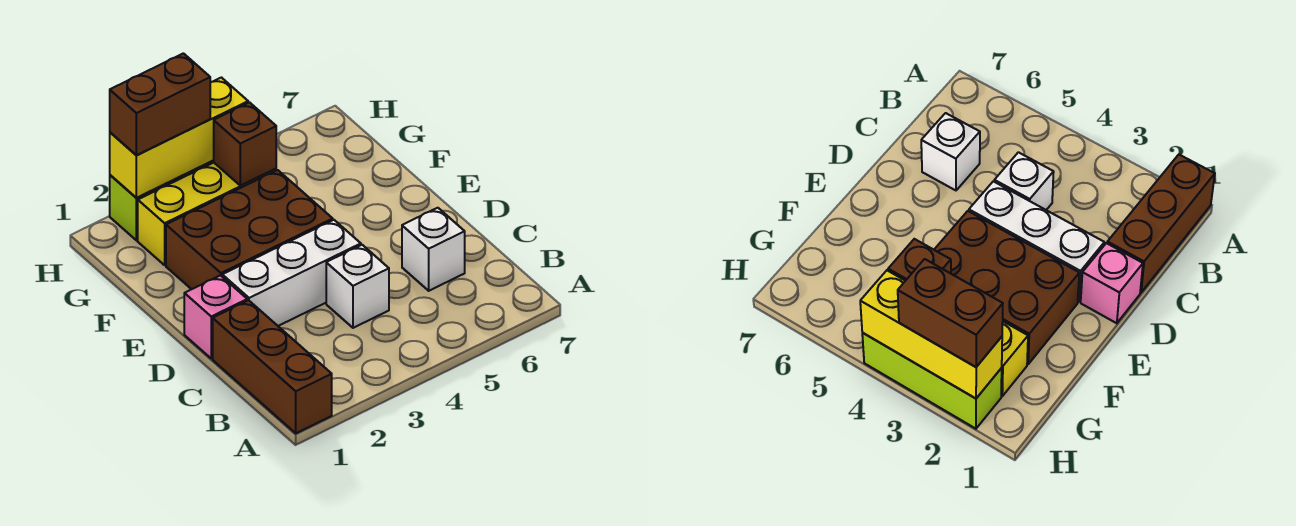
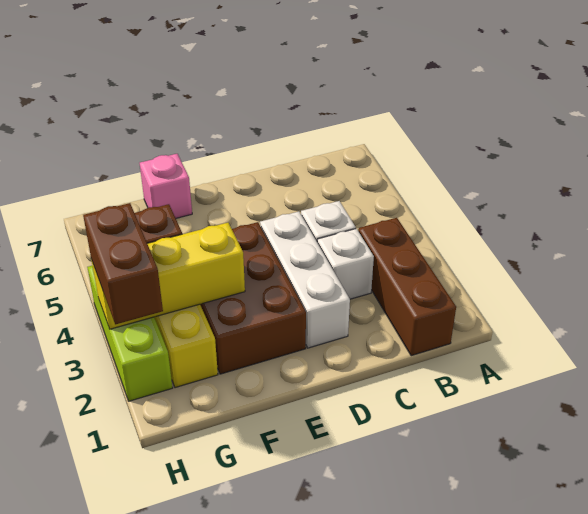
brown 1x3 brick [213,300,332,433] -> brown 1x3 brick turned to [358,218,456,356]
white 1x1 brick [402,208,465,291] -> white 1x1 brick moved to [317,229,374,299]
pink 1x1 brick [184,275,247,359] -> pink 1x1 brick moved to [140,154,192,218]
yellow 1x3 brick [110,78,248,198] -> yellow 1x3 brick turned to [92,222,245,329]

